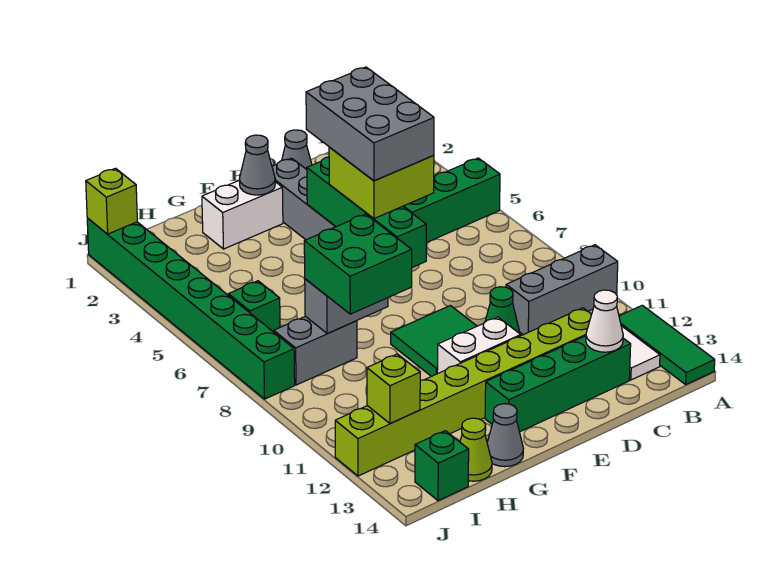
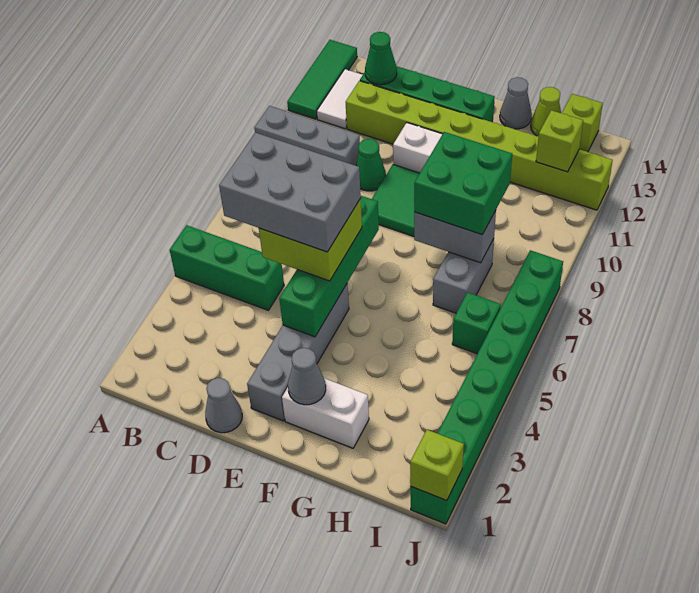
white 1x1 cone [586,290,623,352] -> green 1x1 cone [365,32,397,85]
grey 2x3 brick [306,67,434,181] -> grey 2x3 brick turned to [219,133,361,252]
grey 1x2 brick [274,316,357,385] -> grey 1x2 brick turned to [433,239,494,313]
green 1x1 brick [415,431,469,501] -> lime 1x1 brick [562,94,603,152]

